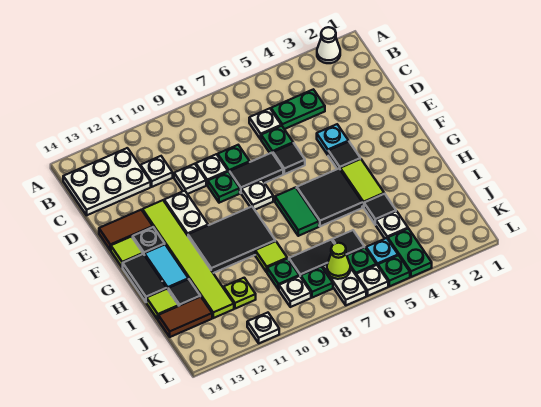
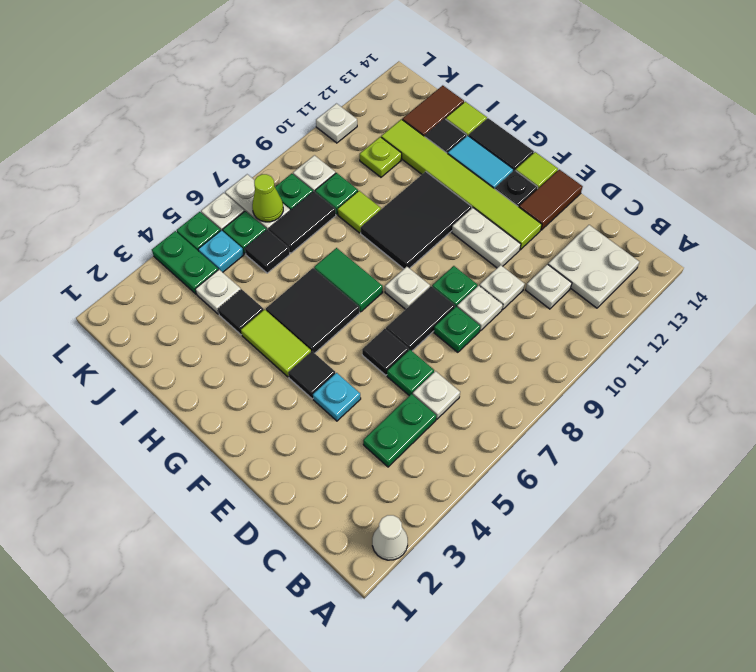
white 2x3 plate [63,148,151,215] -> white 2x2 plate [548,225,639,308]

